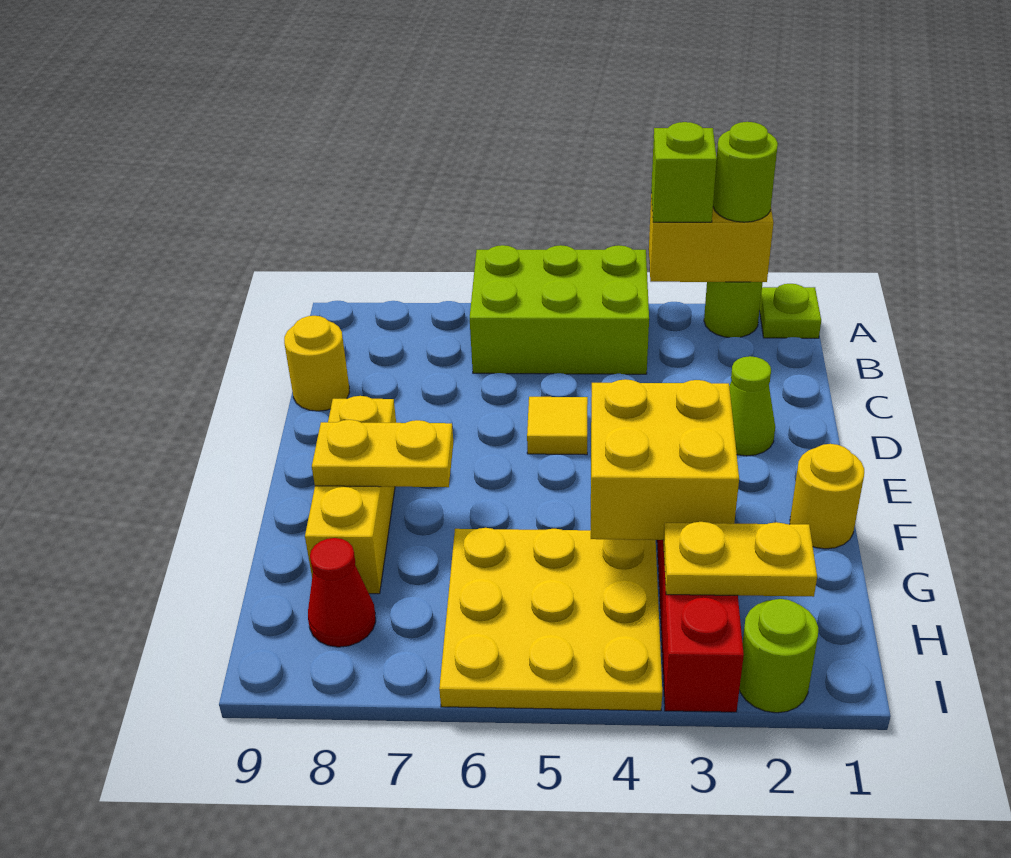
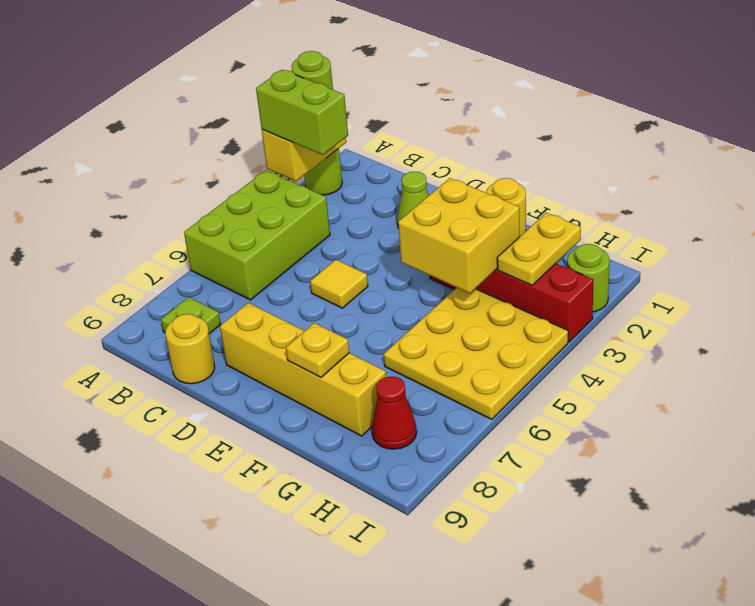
lime 1x1 plate [760,284,821,338] -> lime 1x1 plate moved to [161,297,221,334]
lime 1x1 brick [651,122,717,222] -> lime 1x2 brick [256,70,348,155]
yellow 1x3 brick [305,396,396,594] -> yellow 1x4 brick [220,303,386,436]
yellow 1x2 plate [312,420,453,487] -> yellow 1x1 plate [286,323,349,377]

